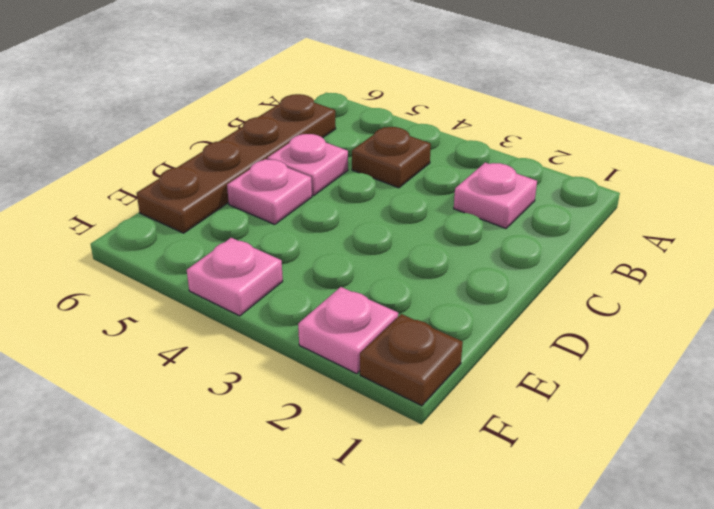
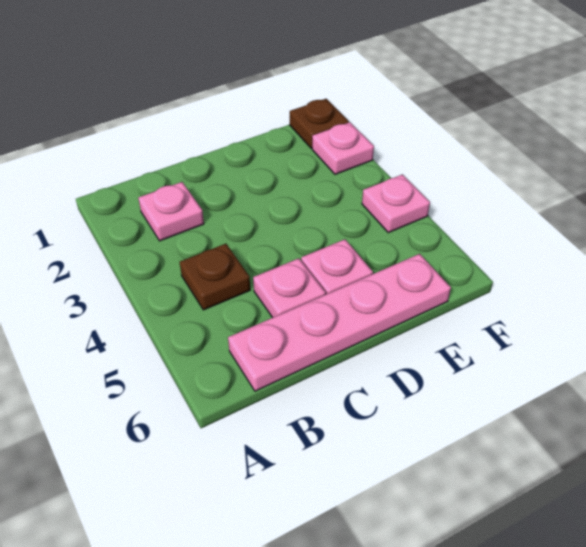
brown 1x4 plate [137,94,336,233] -> pink 1x4 plate [228,254,451,391]

